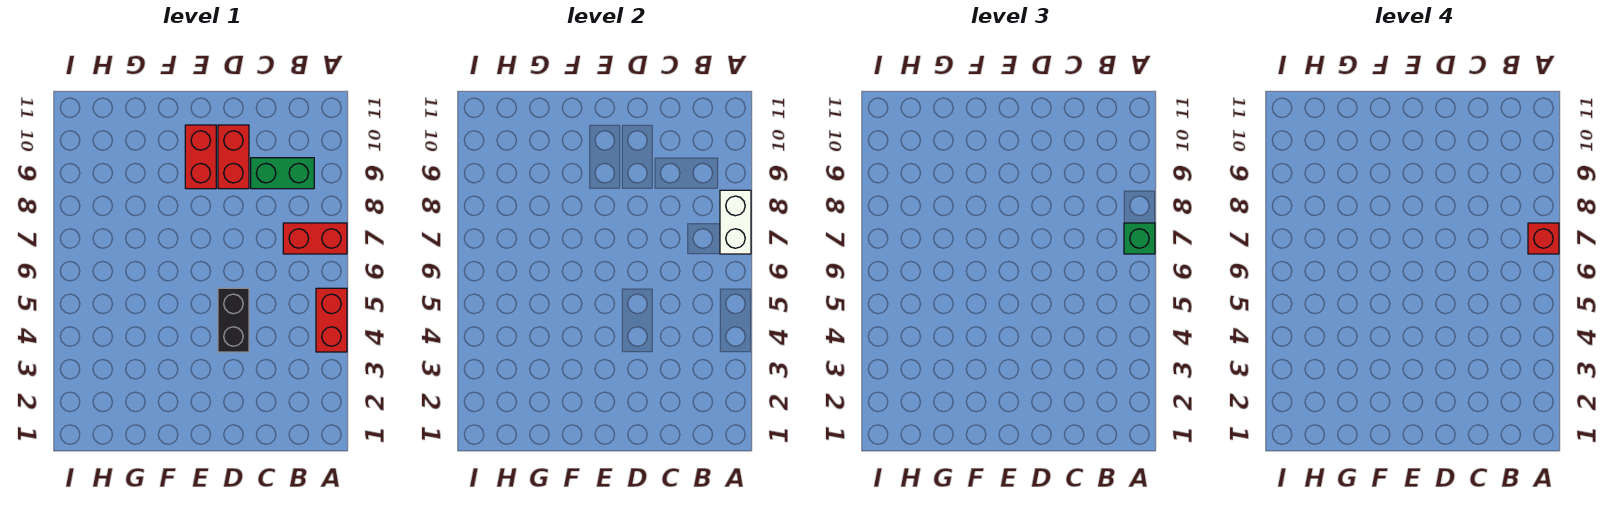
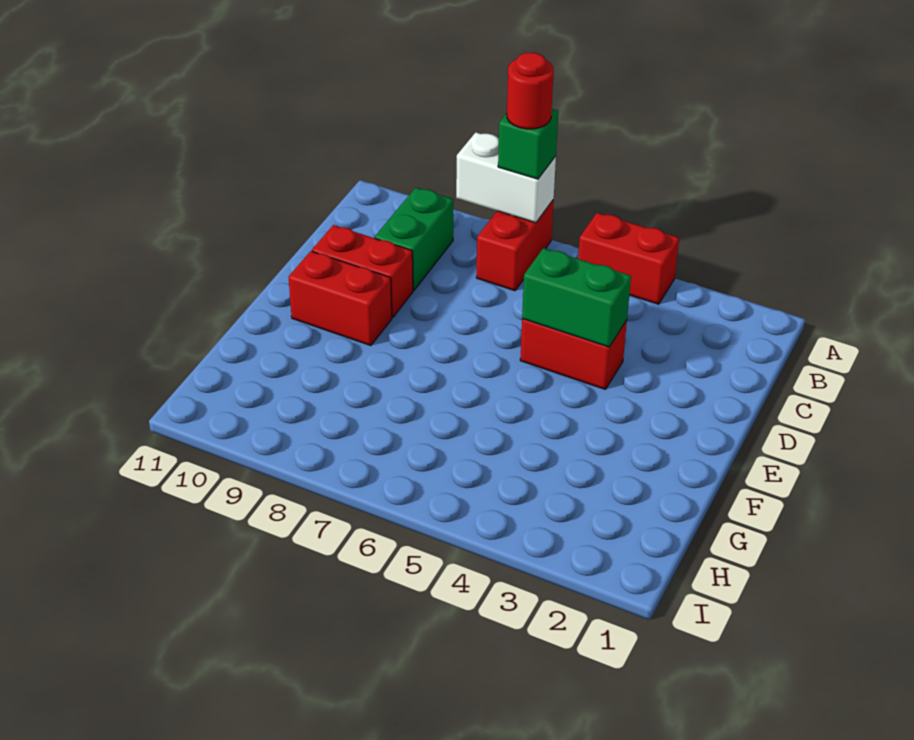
red 1x1 brick [1528,223,1559,254] -> red 1x1 round brick [507,52,554,129]
black 1x2 brick [218,288,249,352] -> red 1x2 brick [520,319,627,389]
none -> green 1x2 brick [522,248,631,347]

